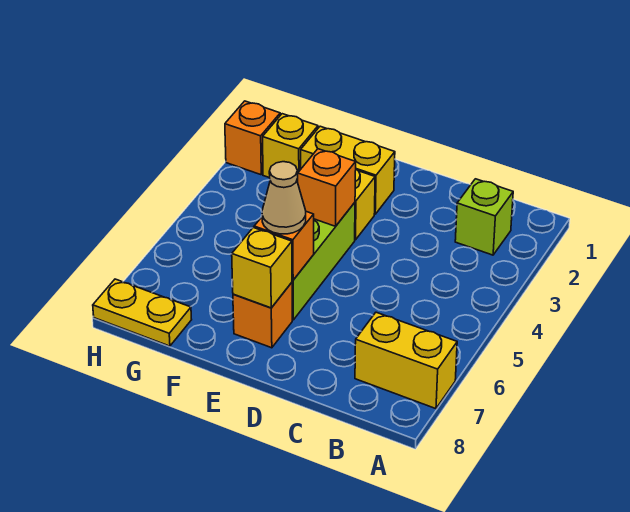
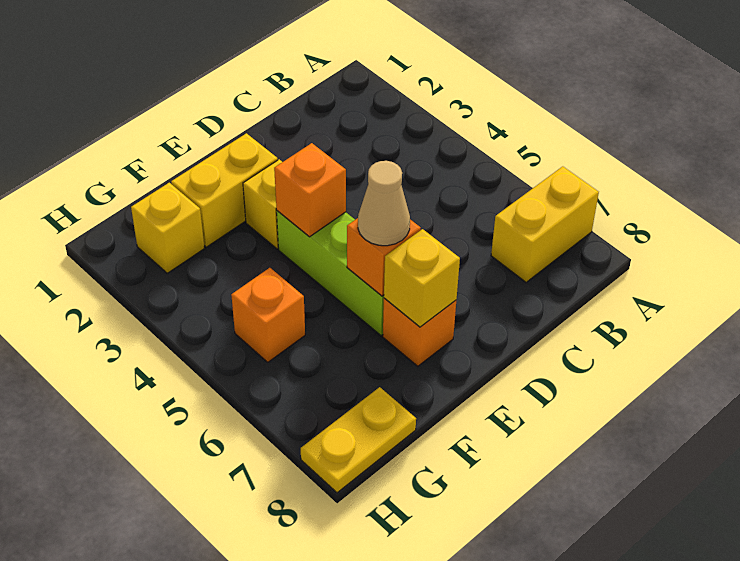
lime 1x1 brick [455,179,513,255] -> none
orange 1x1 brick [225,101,280,175] -> orange 1x1 brick moved to [231,268,305,362]

